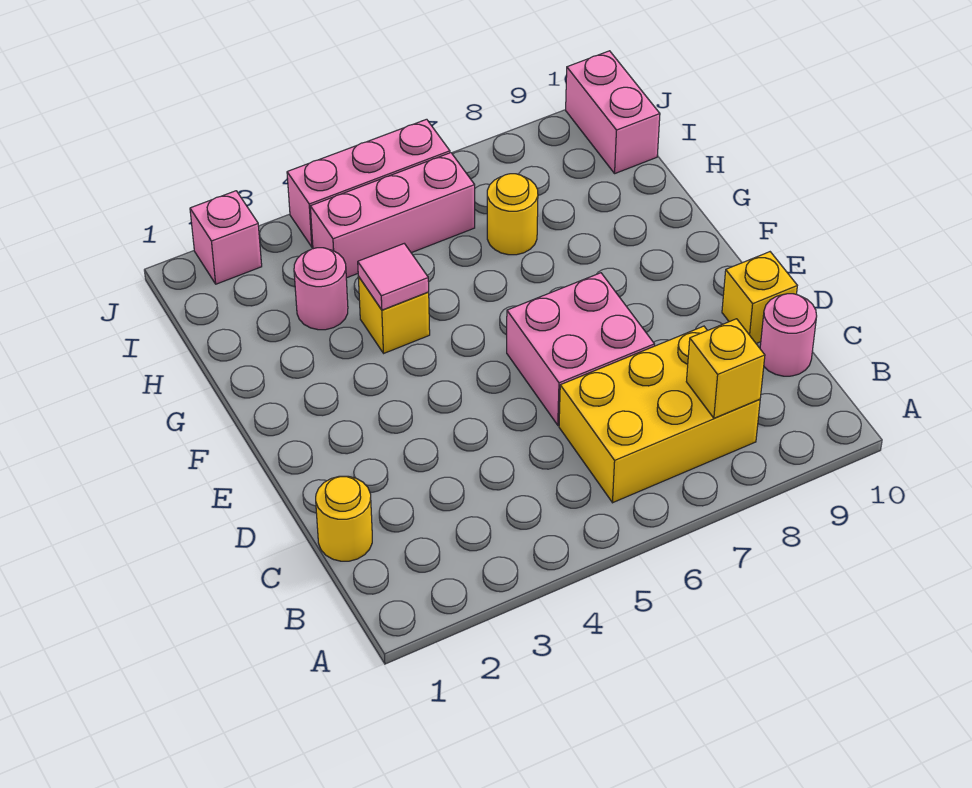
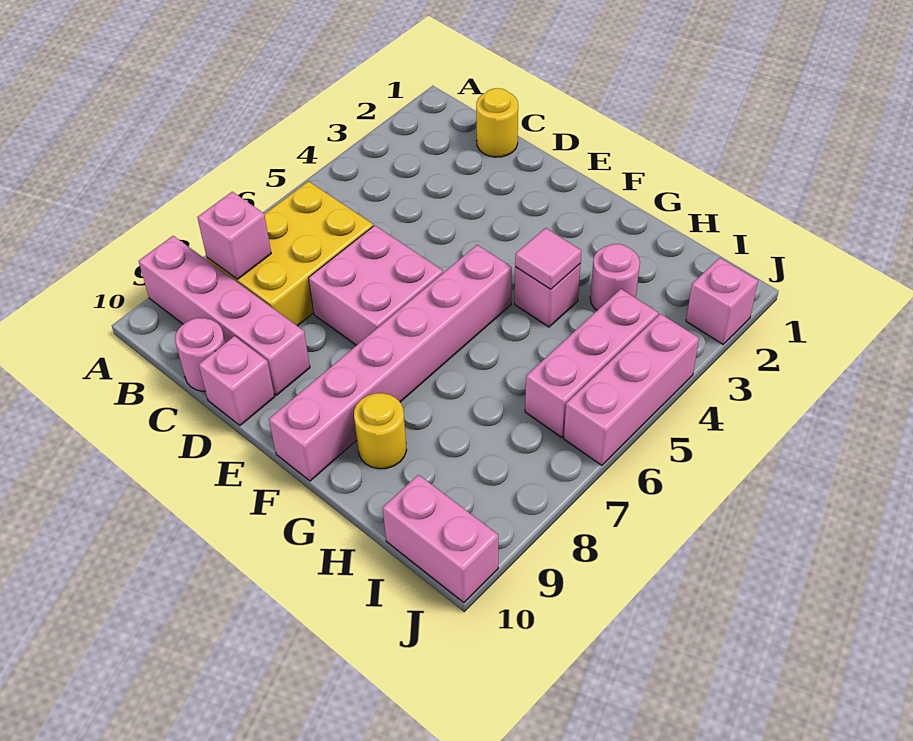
none -> pink 1x4 brick [139,236,310,395]
yellow 1x1 brick [686,319,765,418] -> pink 1x1 brick [197,192,271,279]
yellow 1x1 brick [722,252,797,343] -> pink 1x1 brick [199,336,275,425]
none -> pink 1x6 brick [269,245,512,481]
yellow 1x1 brick [358,276,430,353] -> pink 1x1 brick [515,263,581,327]
yellow 1x1 round brick [487,174,538,255] -> yellow 1x1 round brick moved to [354,393,407,469]

